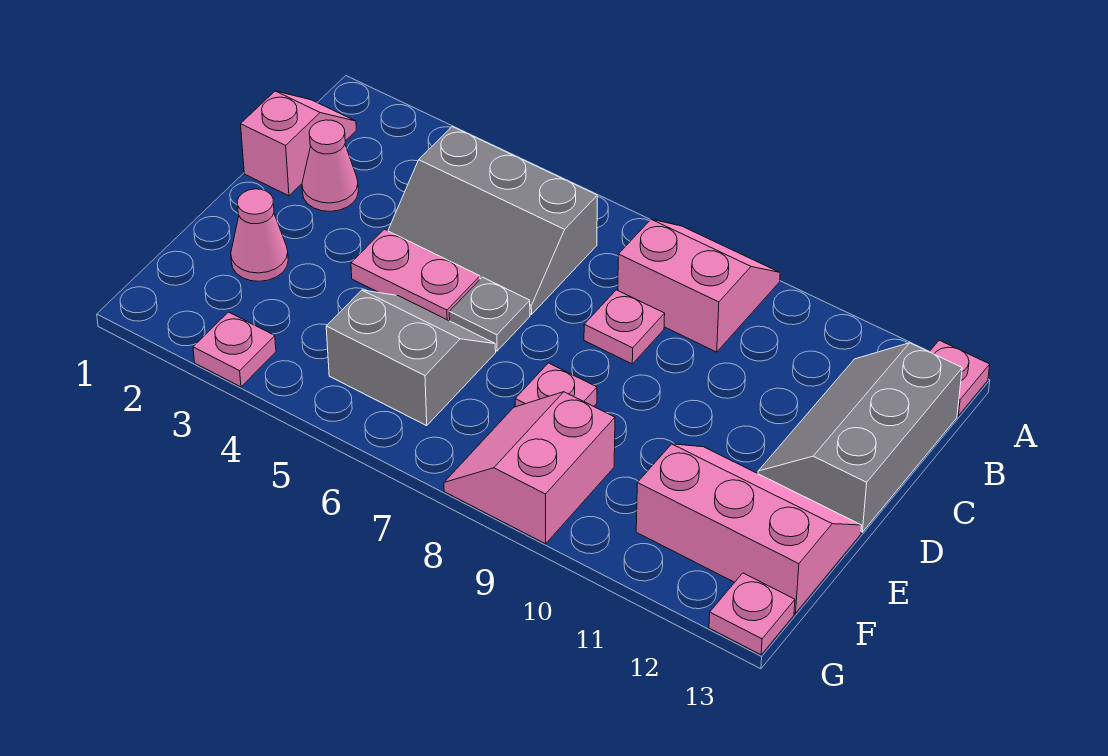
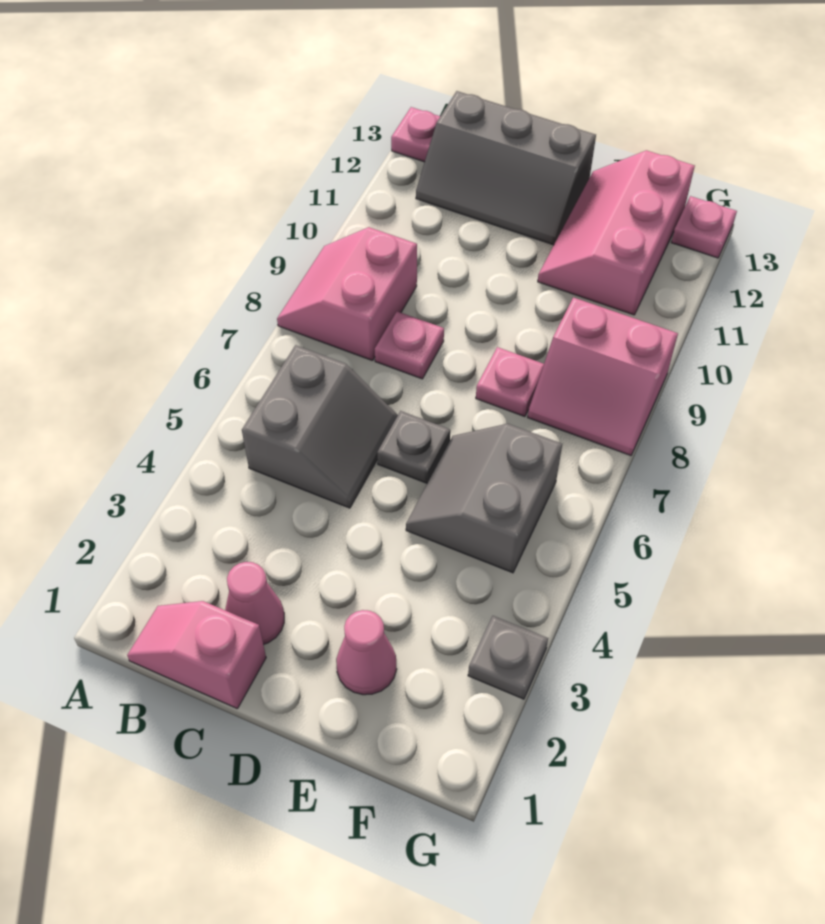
grey 2x3 slope [388,127,597,315] -> grey 2x2 slope [242,345,398,508]
pink 1x2 plate [351,229,480,321] -> none
pink 1x1 plate [193,312,276,387] -> grey 1x1 plate [468,616,548,699]

